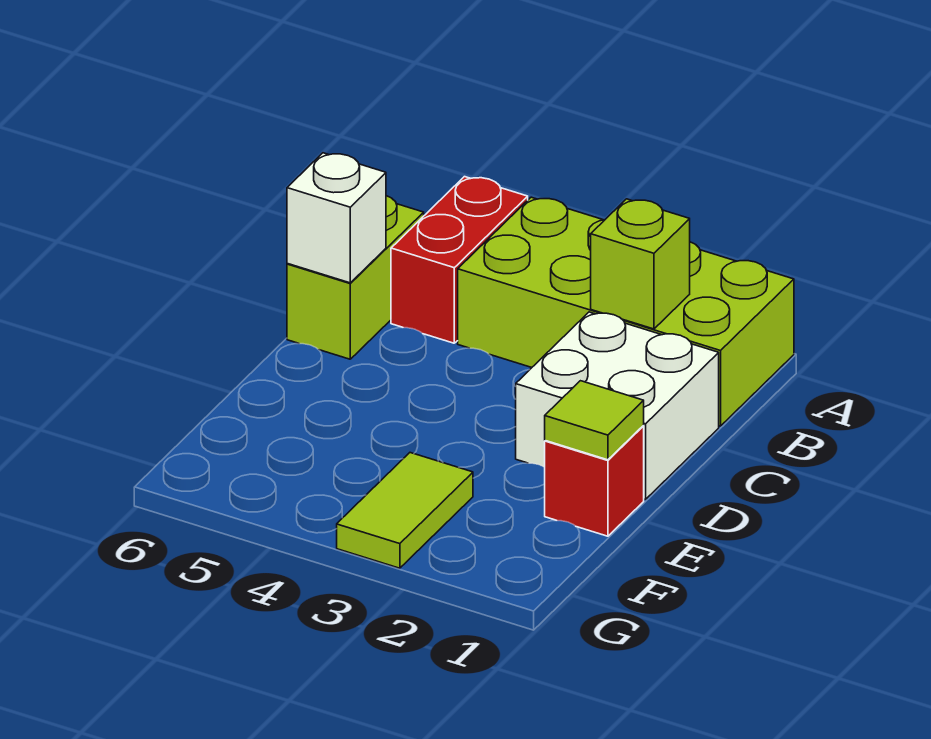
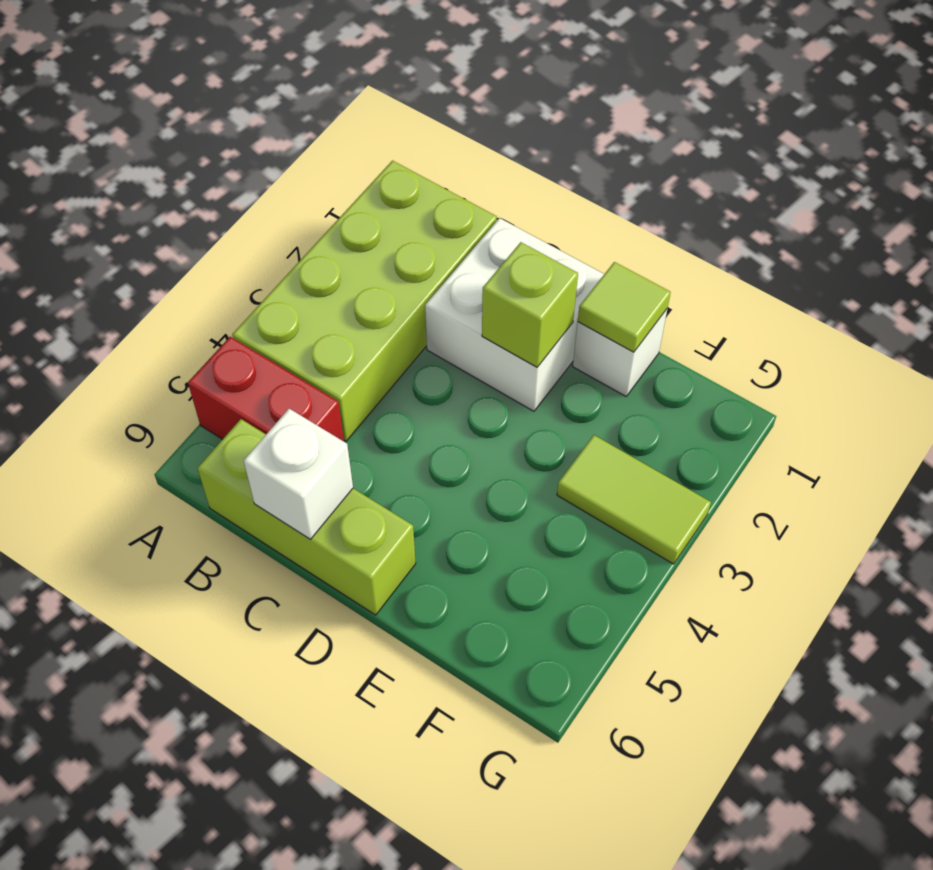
lime 1x1 brick [591,199,690,329] -> lime 1x1 brick moved to [482,242,578,367]
lime 1x2 brick [287,196,424,359] -> lime 1x3 brick [198,419,416,615]
red 1x1 brick [545,426,644,536] -> white 1x1 brick [573,309,667,396]

